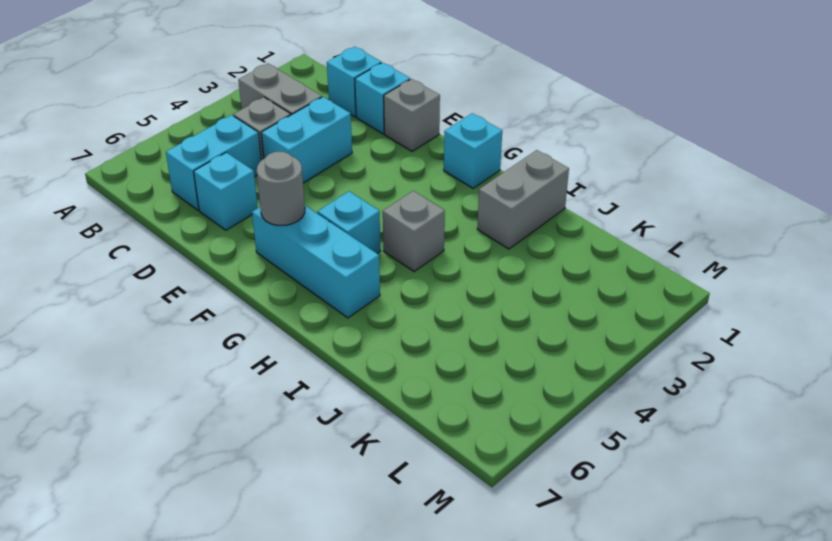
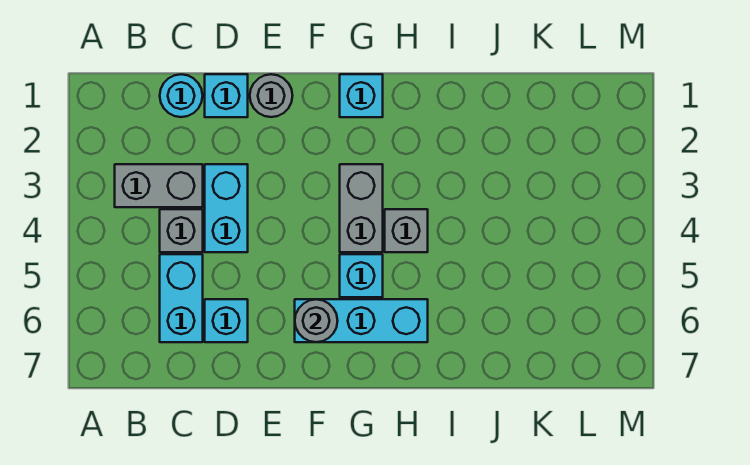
cyan 1x1 brick [327,47,381,117] -> cyan 1x1 round brick [160,74,203,117]
grey 1x1 brick [384,79,440,151] -> grey 1x1 round brick [250,74,293,117]
grey 1x2 brick [477,150,569,249] -> grey 1x2 brick moved to [340,164,383,252]

